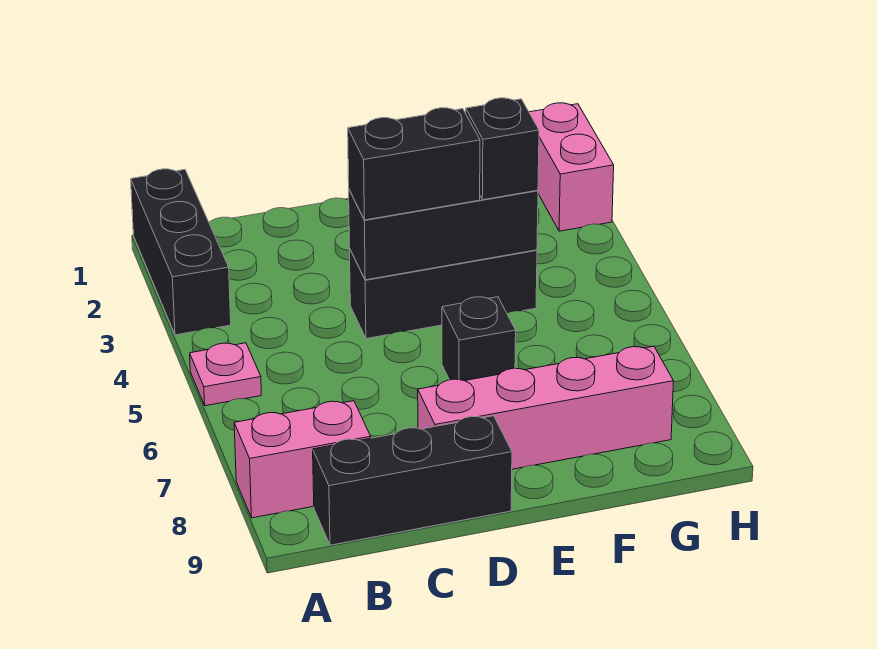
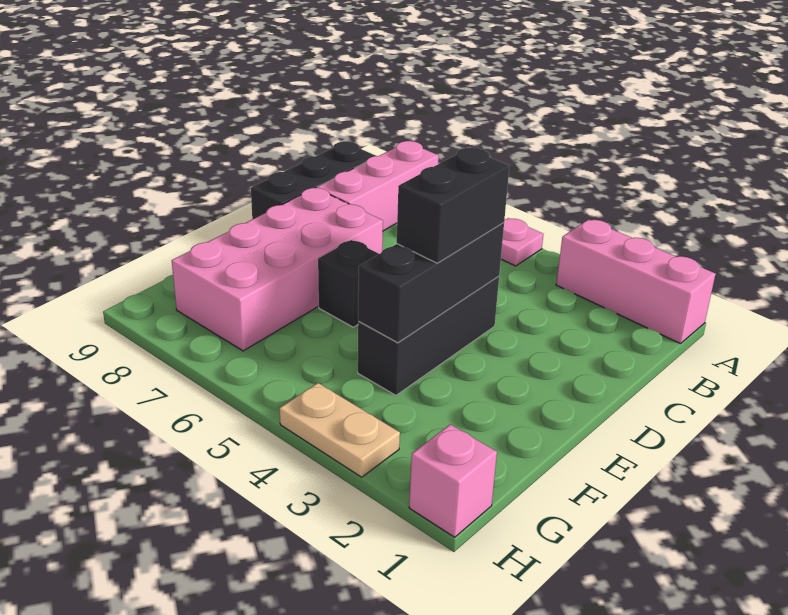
black 1x3 brick [131,169,231,335] -> pink 1x3 brick [556,219,715,344]
pink 1x2 brick [234,401,371,518] -> pink 1x3 brick [317,141,439,231]
pink 1x4 brick [418,346,674,469] -> pink 2x4 brick [172,188,383,351]
black 1x1 brick [466,98,539,200] -> none
pink 1x2 brick [529,103,614,231] -> pink 1x1 brick [409,425,497,537]
none -> tan 1x2 plate [280,383,400,477]

